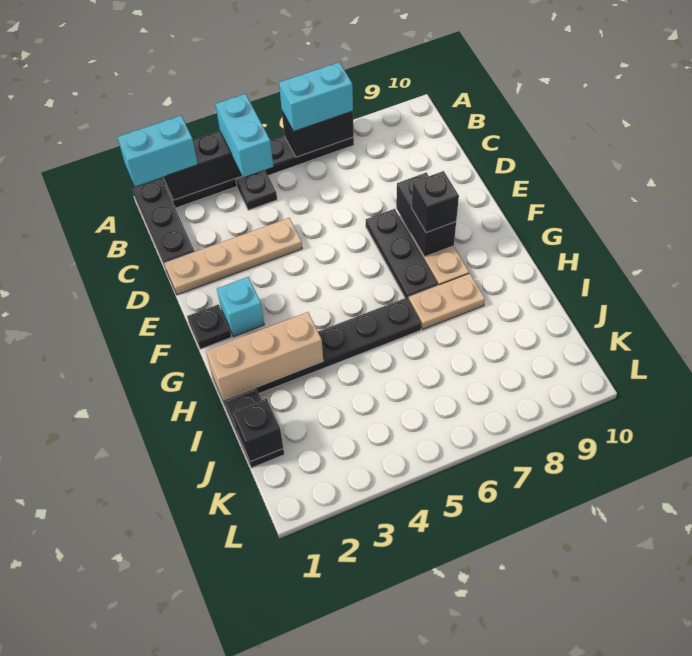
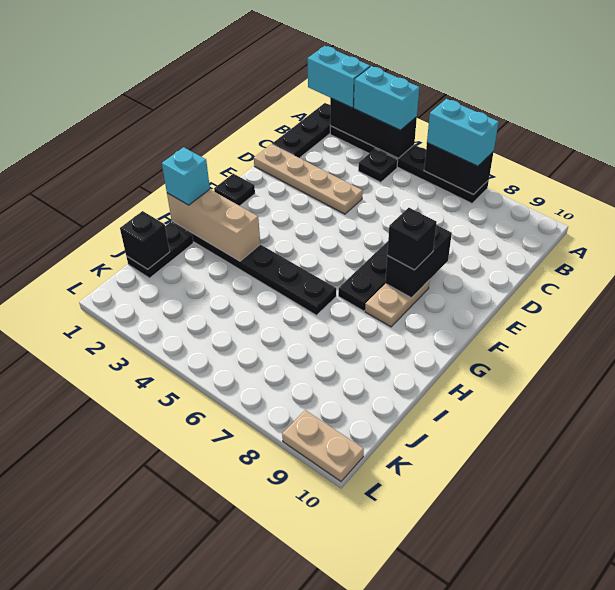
cyan 1x2 brick [215,94,273,177] -> cyan 1x2 brick turned to [354,66,419,130]
cyan 1x1 brick [217,277,264,337] -> cyan 1x1 brick moved to [162,147,210,205]
tan 1x2 plate [409,273,485,329] -> tan 1x2 plate moved to [282,410,364,481]

